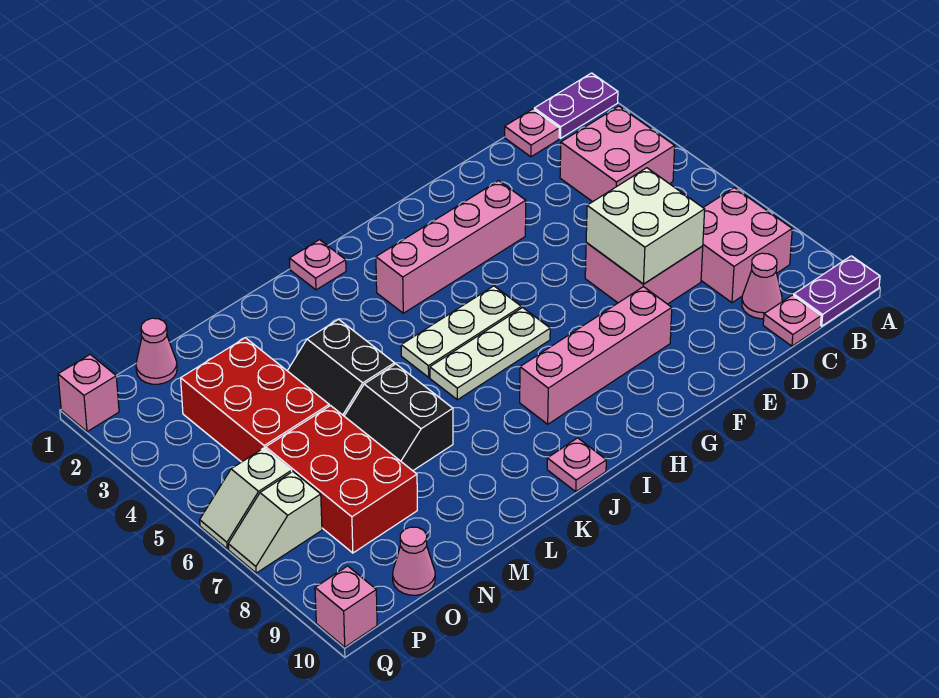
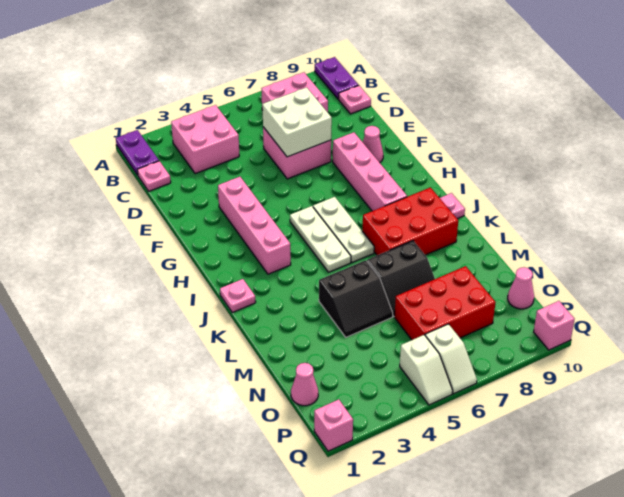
pink 1x1 cone [742,253,782,319] -> pink 1x1 cone moved to [363,126,383,163]
red 2x3 brick [181,338,329,462] -> red 2x3 brick moved to [362,188,458,255]
white 1x2 slope [228,472,322,573] -> white 1x2 slope moved to [400,335,453,405]

